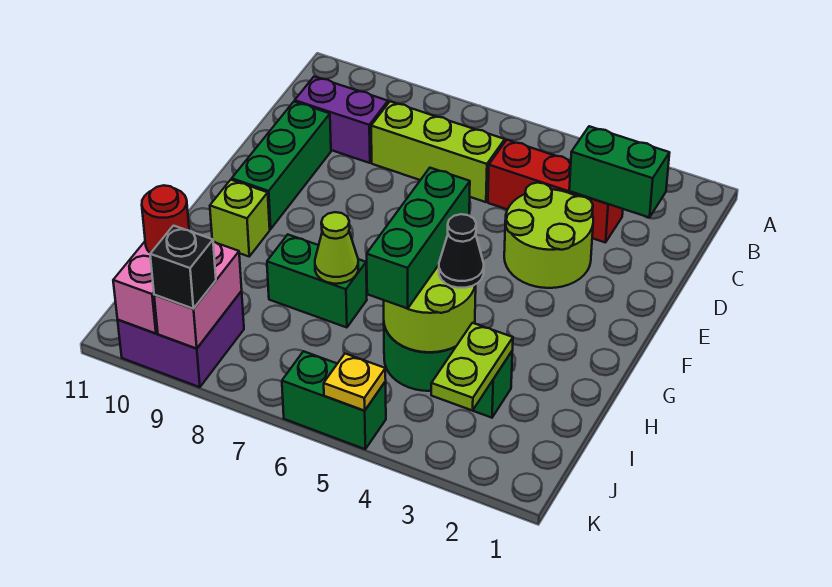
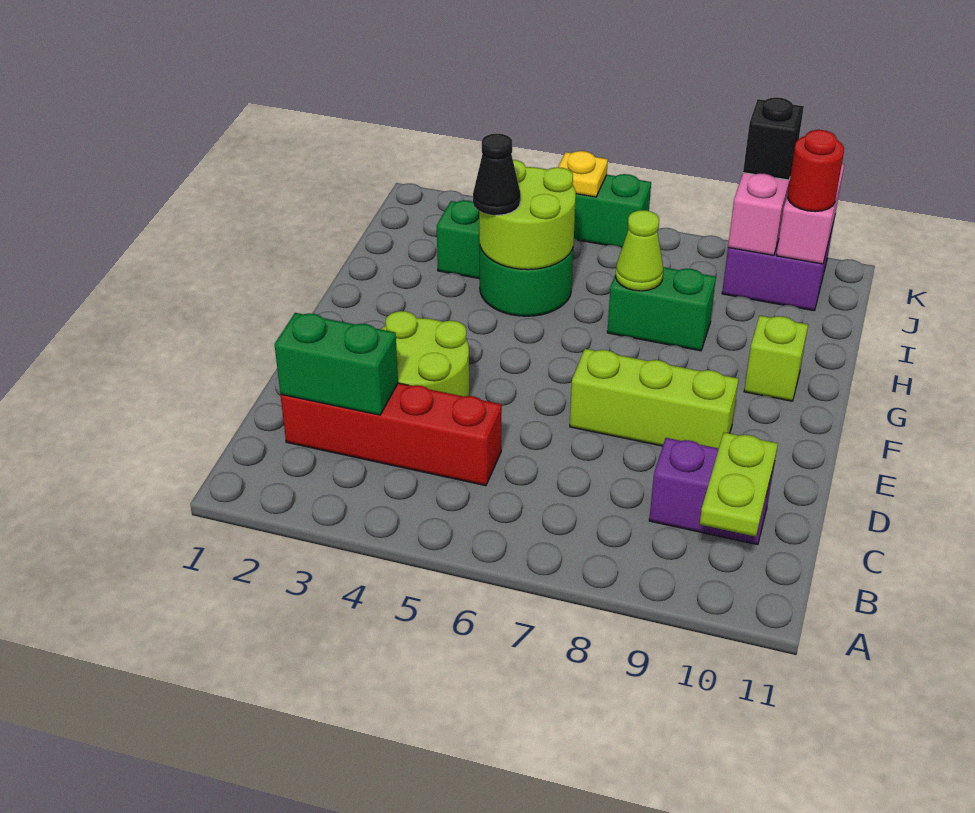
red 1x3 brick [488,140,623,243] -> red 1x4 brick [281,383,502,486]
lime 1x3 brick [371,101,505,202] -> lime 1x3 brick moved to [570,349,739,448]
green 1x3 brick [232,102,331,229] -> none
green 1x3 brick [367,168,470,309] -> none
lime 1x2 plate [431,323,513,411] -> lime 1x2 plate moved to [700,432,778,537]

